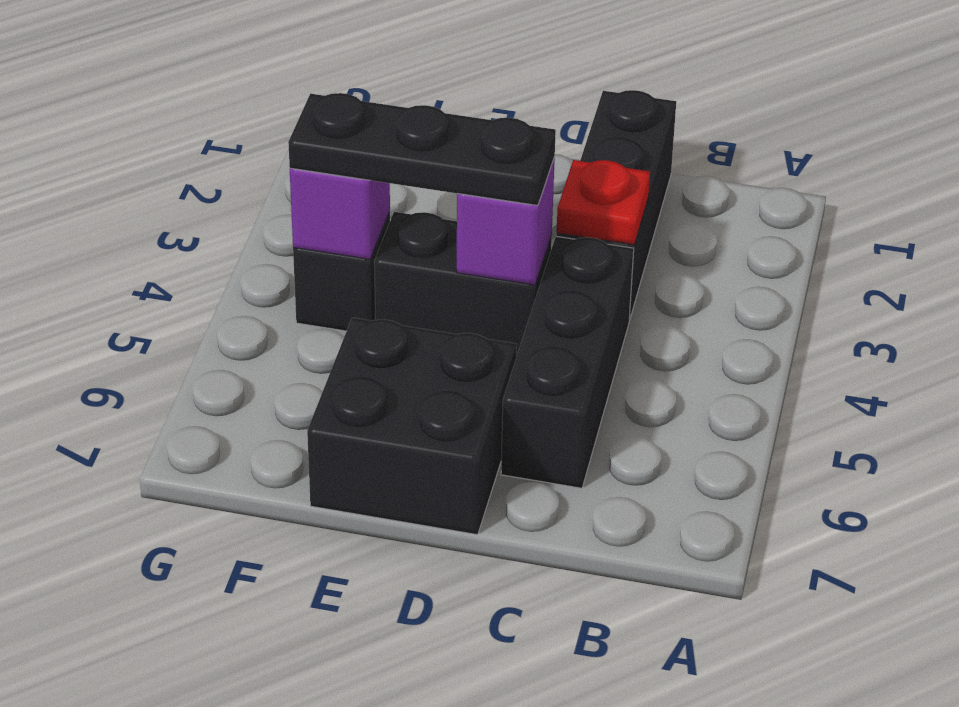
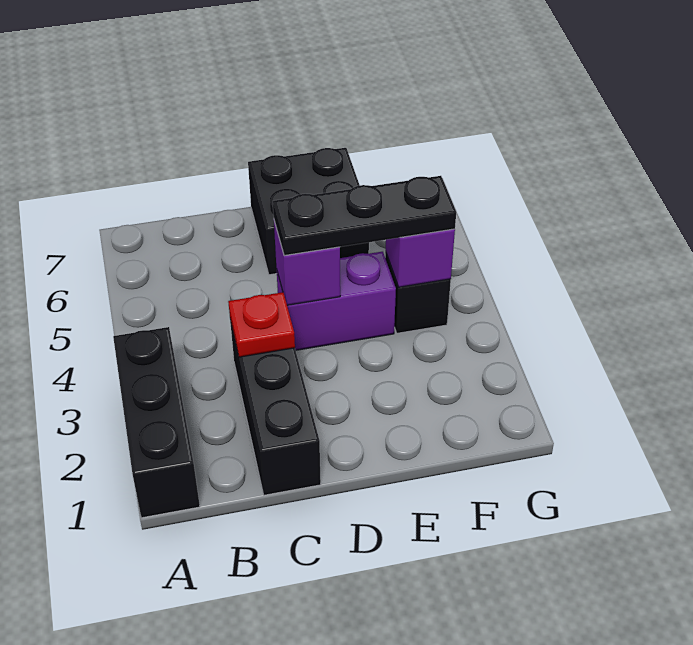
black 1x3 brick [501,236,634,488] -> black 1x3 brick moved to [113,327,200,518]
black 1x2 brick [374,212,552,357] -> purple 1x2 brick [277,252,396,350]

